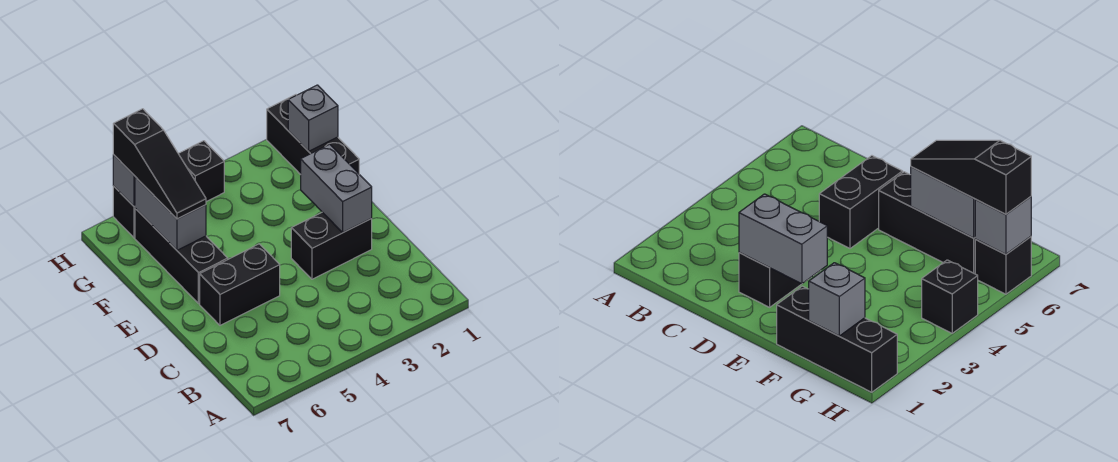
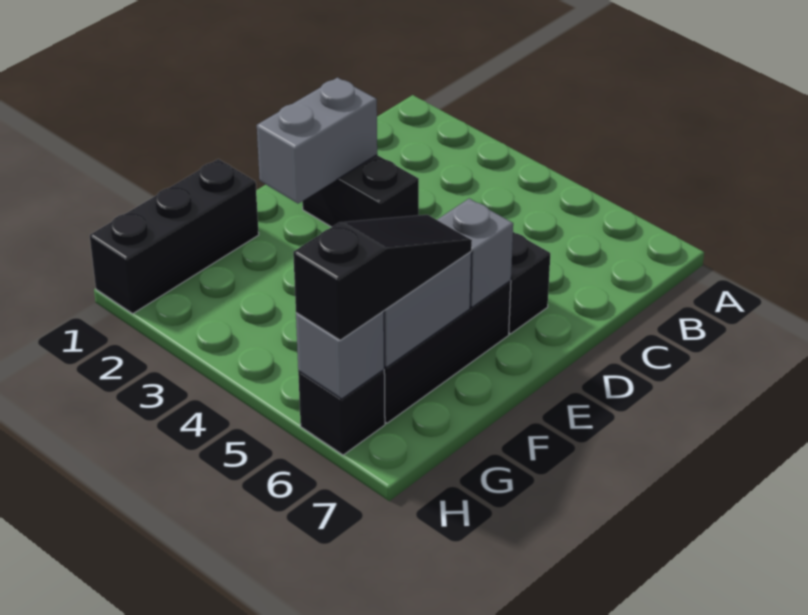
grey 1x1 brick [288,85,338,151] -> grey 1x1 brick moved to [437,199,513,307]
black 1x1 brick [178,141,224,202] -> none

